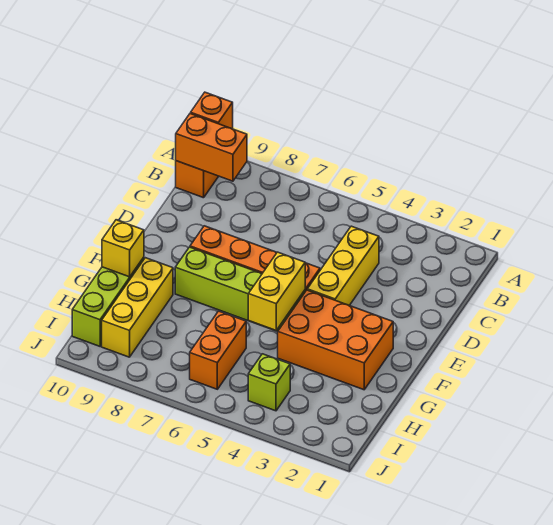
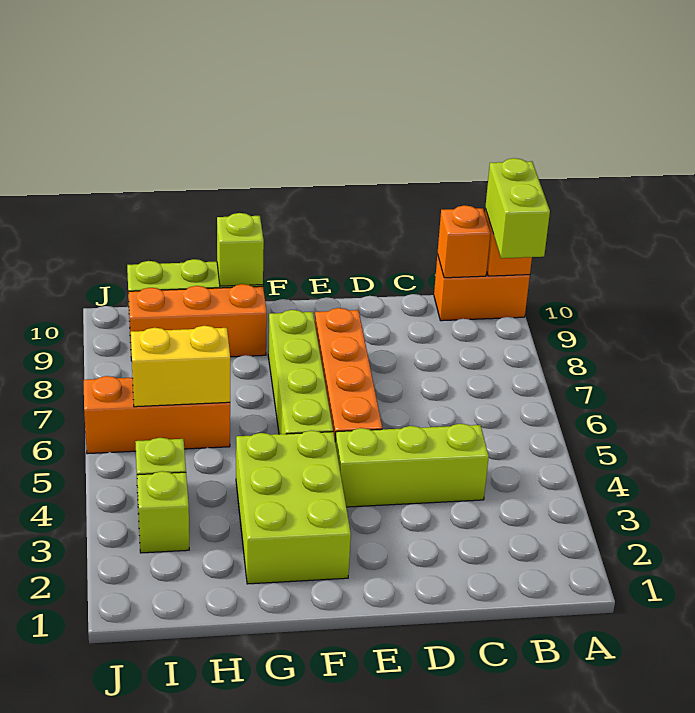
none -> lime 1x2 brick [485,158,550,258]
orange 1x2 brick [176,113,247,181] -> orange 1x1 brick [438,205,491,278]
yellow 1x3 brick [307,226,379,305] -> lime 1x3 brick [335,424,489,507]
orange 2x3 brick [278,290,393,390] -> lime 2x3 brick [236,431,351,584]
yellow 1x2 brick [248,252,305,330] -> yellow 1x2 brick moved to [131,326,230,407]
yellow 1x3 brick [102,258,173,357] -> orange 1x3 brick [128,284,267,361]
yellow 1x1 brick [102,220,144,277] -> lime 1x1 brick [217,213,264,286]
orange 1x2 brick [190,311,246,389] -> orange 1x3 brick [84,376,230,454]
none -> lime 1x1 brick [137,471,189,553]

